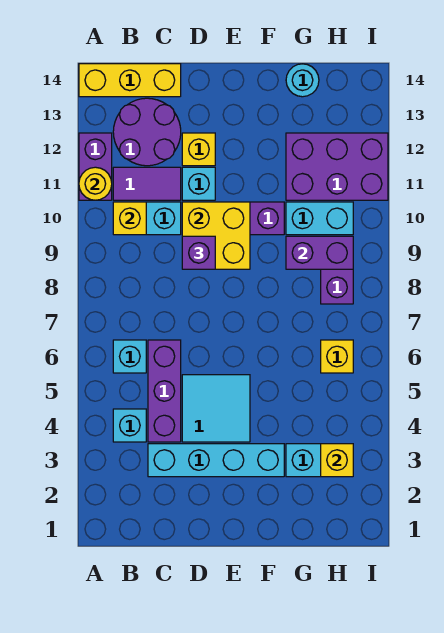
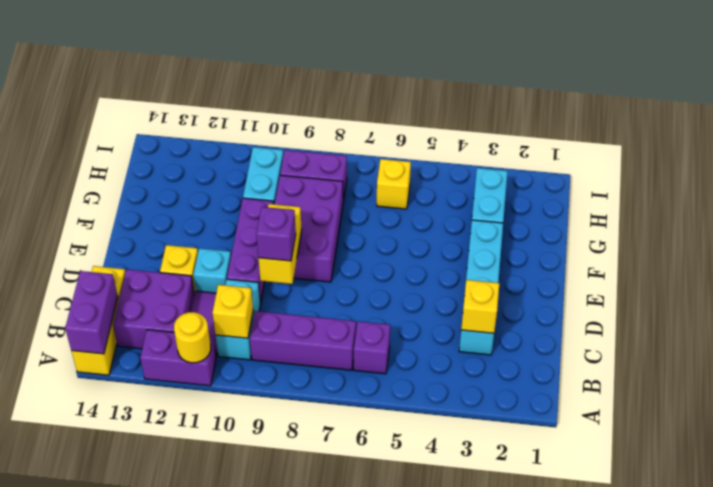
cyan 1x1 brick [113,409,146,442] -> none
cyan 1x1 brick [113,340,146,373] -> purple 1x1 brick [354,321,390,374]
purple 2x2 round brick [113,98,181,166] -> purple 2x2 brick [113,269,194,349]
purple 1x3 brick [148,340,181,442] -> purple 1x3 brick moved to [250,311,356,370]
cyan 2x2 tile [182,375,250,442] -> none
yellow 2x2 brick [182,202,250,269] -> yellow 1x2 brick [258,204,302,284]
purple 1x2 brick [286,236,353,269] -> purple 1x2 brick moved to [65,271,118,354]
purple 2x3 brick [286,133,388,200] -> purple 2x3 brick moved to [275,175,343,282]
cyan 1x1 round brick [286,64,319,97] -> none
yellow 1x1 brick [321,444,353,477] -> yellow 1x1 brick moved to [461,280,499,333]

